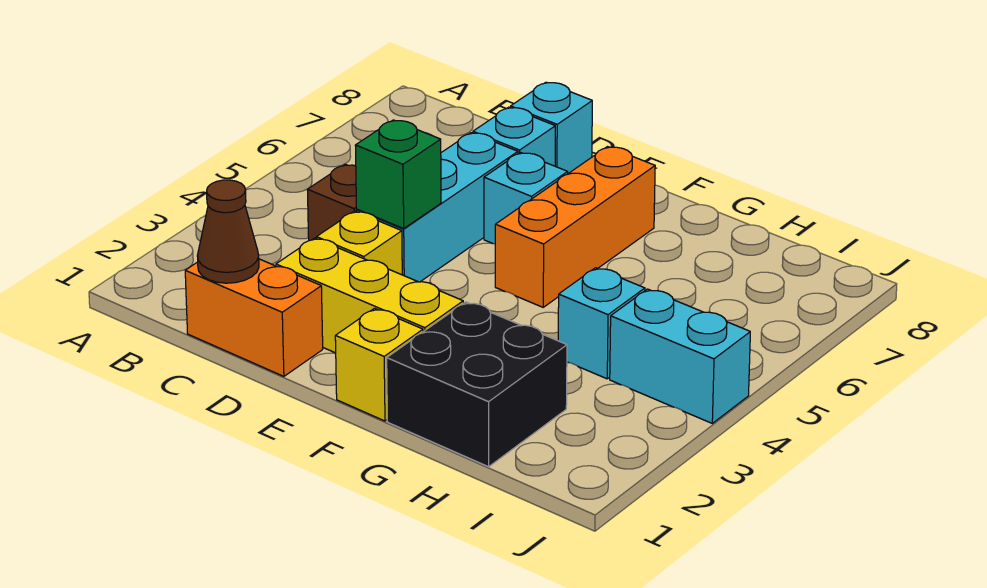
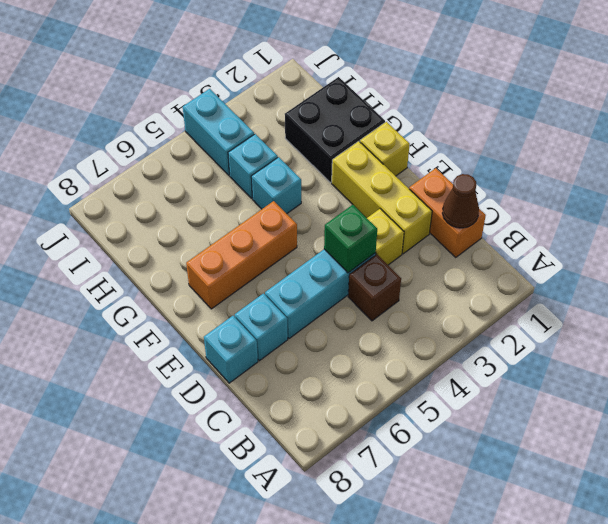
cyan 1x1 brick [484,152,568,244] -> cyan 1x1 brick moved to [251,157,301,214]

